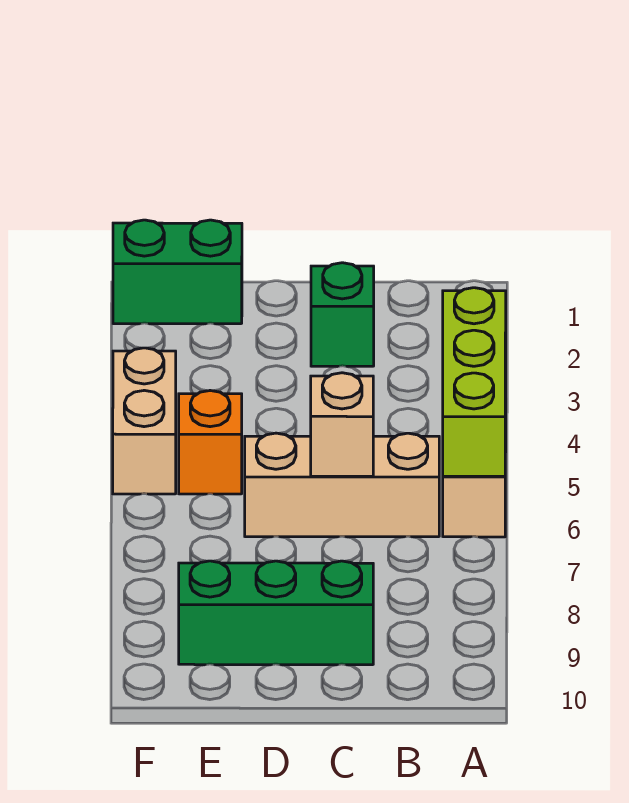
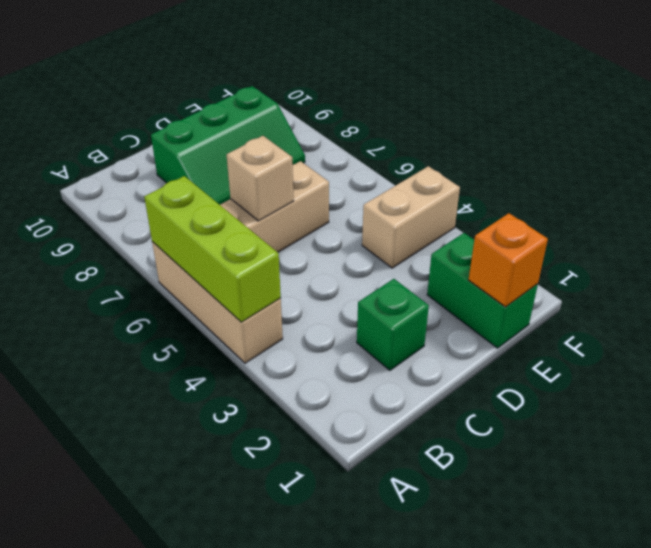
green 1x2 brick [113,220,242,324] -> green 1x2 brick turned to [427,233,538,348]
orange 1x1 brick [179,391,242,494] -> orange 1x1 brick moved to [469,213,548,307]
tan 1x2 brick [113,348,176,494] -> tan 1x2 brick turned to [362,166,460,268]

